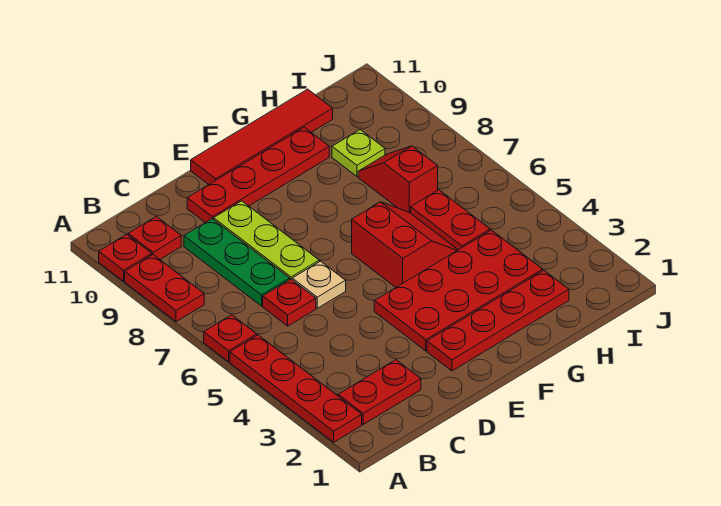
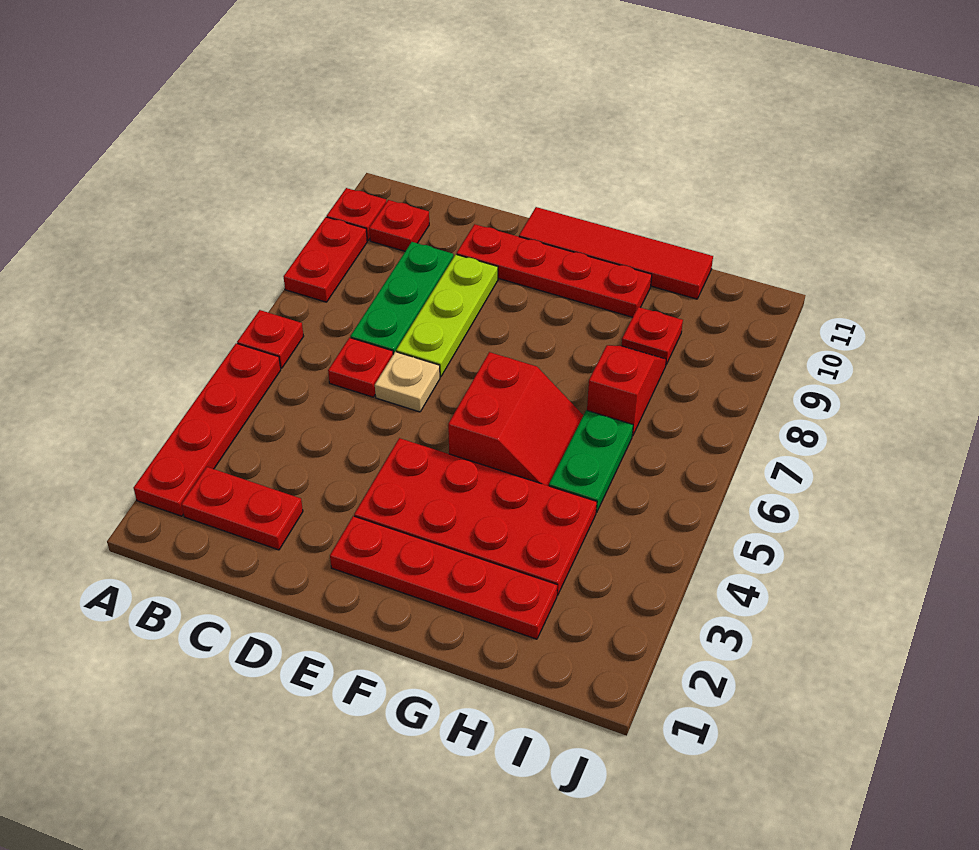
red 1x2 plate [411,190,490,250] -> green 1x2 plate [549,410,633,513]
lime 1x1 plate [332,130,385,176] -> red 1x1 plate [622,307,683,364]

